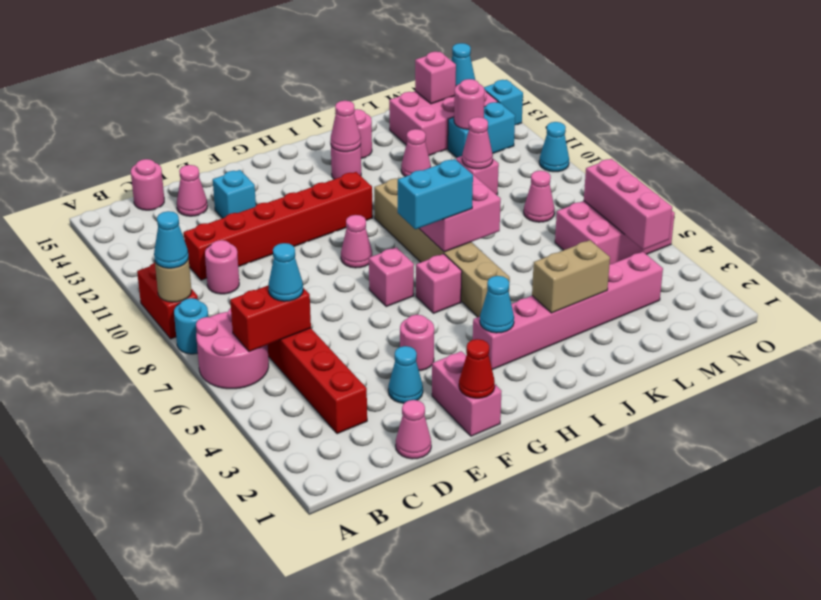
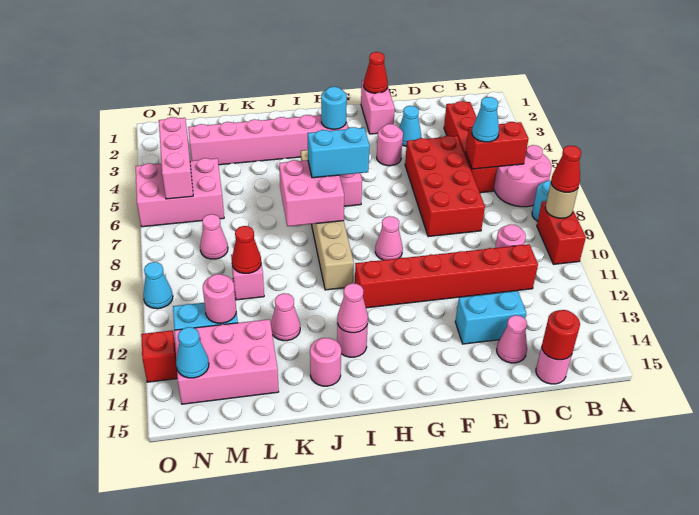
cyan 1x1 cone [154,211,188,268] -> red 1x1 cone [551,145,581,192]
none -> red 1x1 round brick [542,310,580,360]
pink 1x1 cone [396,400,431,459] -> none
none -> red 2x4 brick [405,136,485,237]
cyan 1x1 brick [213,170,256,218] -> cyan 1x2 brick [455,291,526,344]
pink 1x1 brick [369,247,414,307] -> none
cyan 1x1 cone [480,276,514,333] -> cyan 1x1 round brick [321,87,347,129]
tan 1x2 brick [532,240,610,313] -> none
pink 1x1 cone [462,117,493,169] -> red 1x1 cone [232,226,261,273]
pink 1x1 brick [415,52,456,104] -> none
cyan 1x1 brick [484,80,523,125] -> red 1x1 brick [141,330,177,382]

